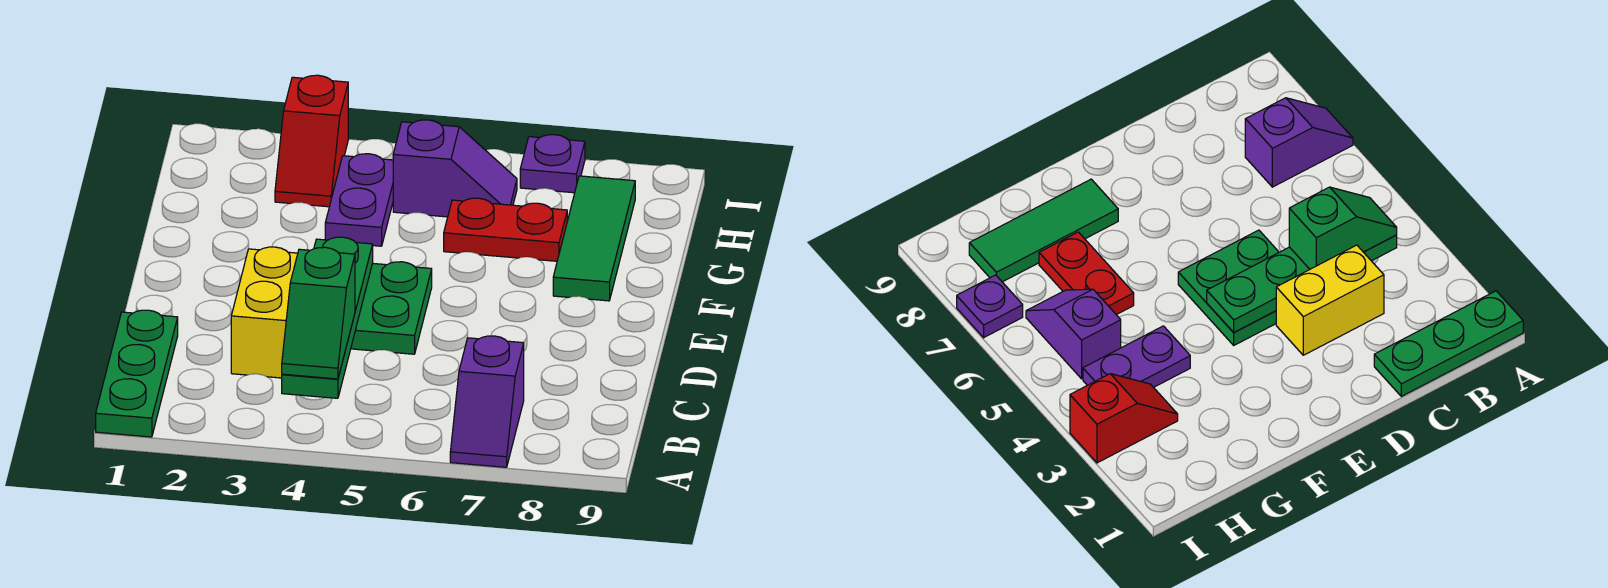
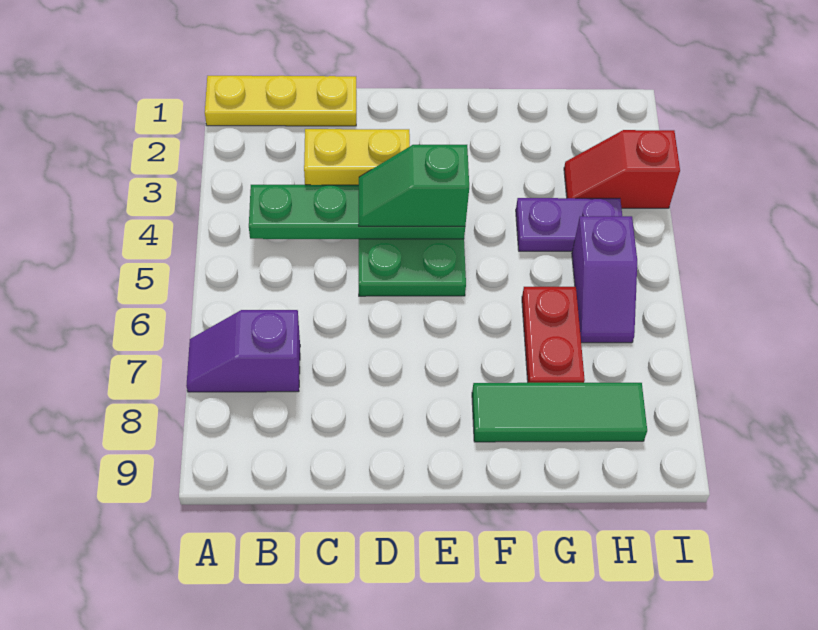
green 1x3 plate [96,310,178,437] -> yellow 1x3 plate [205,76,356,126]
green 1x2 slope [282,247,355,379] -> green 1x2 slope moved to [359,145,469,226]
purple 1x1 plate [520,135,585,193] -> none

